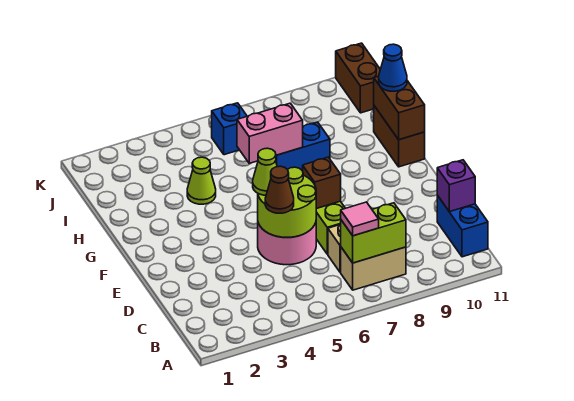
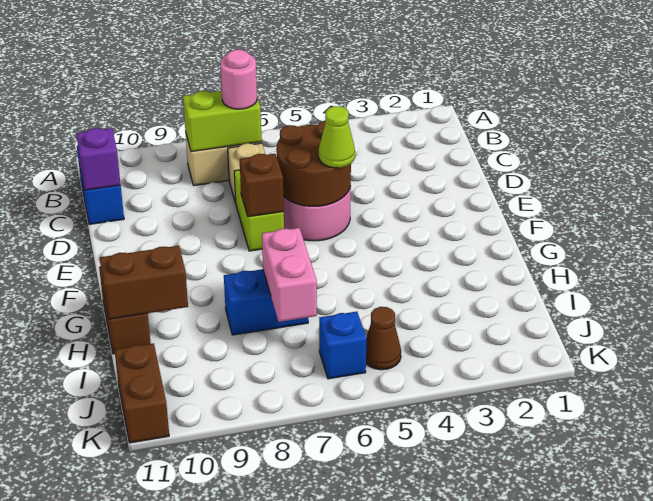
pink 1x1 tile [341,202,379,236] -> pink 1x1 round brick [220,50,257,109]
lime 2x2 round brick [258,167,316,237] -> brown 2x2 round brick [276,121,351,206]
brown 1x1 cone [265,166,294,213] -> brown 1x1 cone moved to [366,307,401,370]
brown 1x2 brick [374,76,425,140] -> brown 1x2 brick turned to [100,246,188,319]
lime 1x1 cone [187,157,216,204] -> none
pink 1x2 brick [237,103,303,163] -> pink 1x2 brick turned to [262,228,317,322]
blue 1x1 cone [379,44,407,91] -> none

